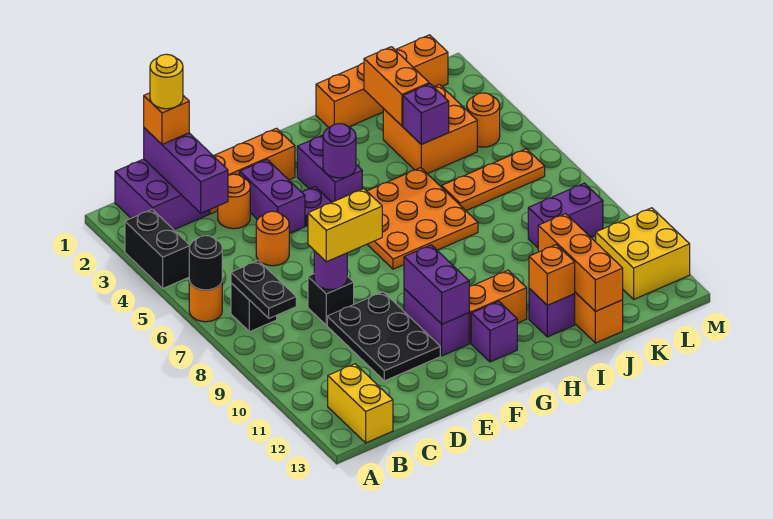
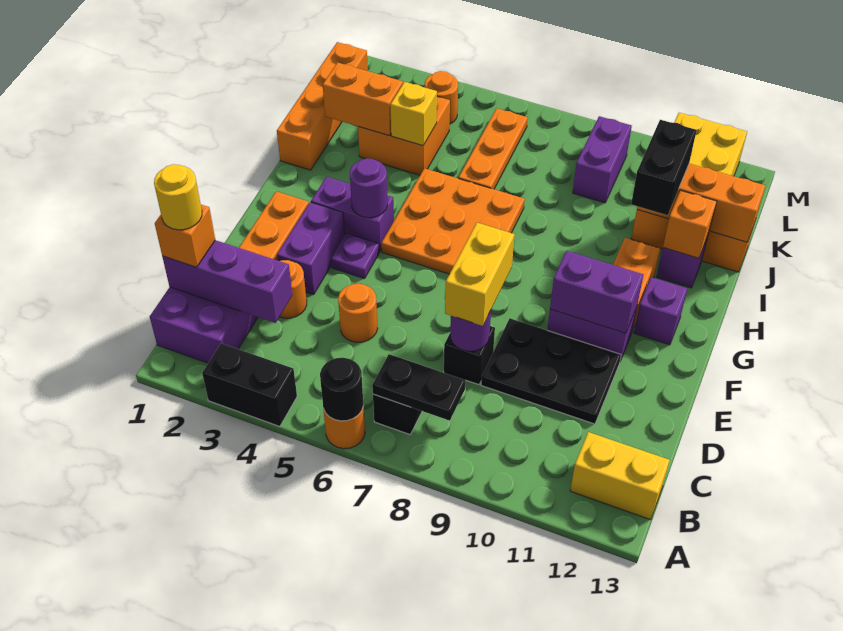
purple 1x2 brick [240,160,305,234] -> purple 1x2 brick turned to [277,202,345,295]
none -> black 1x2 brick [631,120,696,215]
purple 1x1 brick [403,84,449,144] -> yellow 1x1 brick [390,82,437,146]

